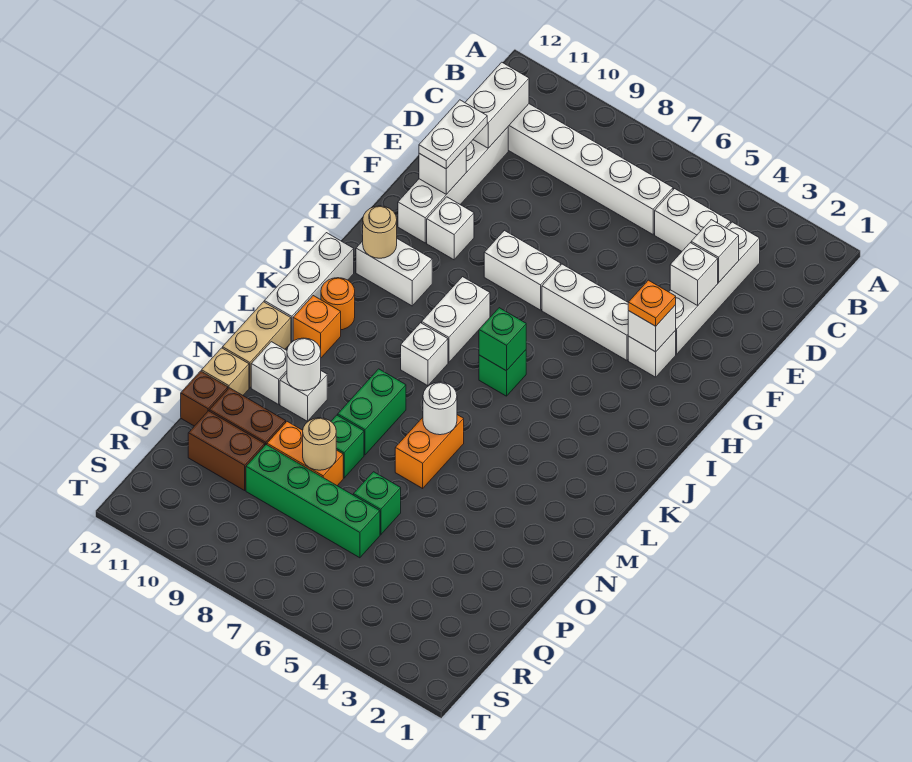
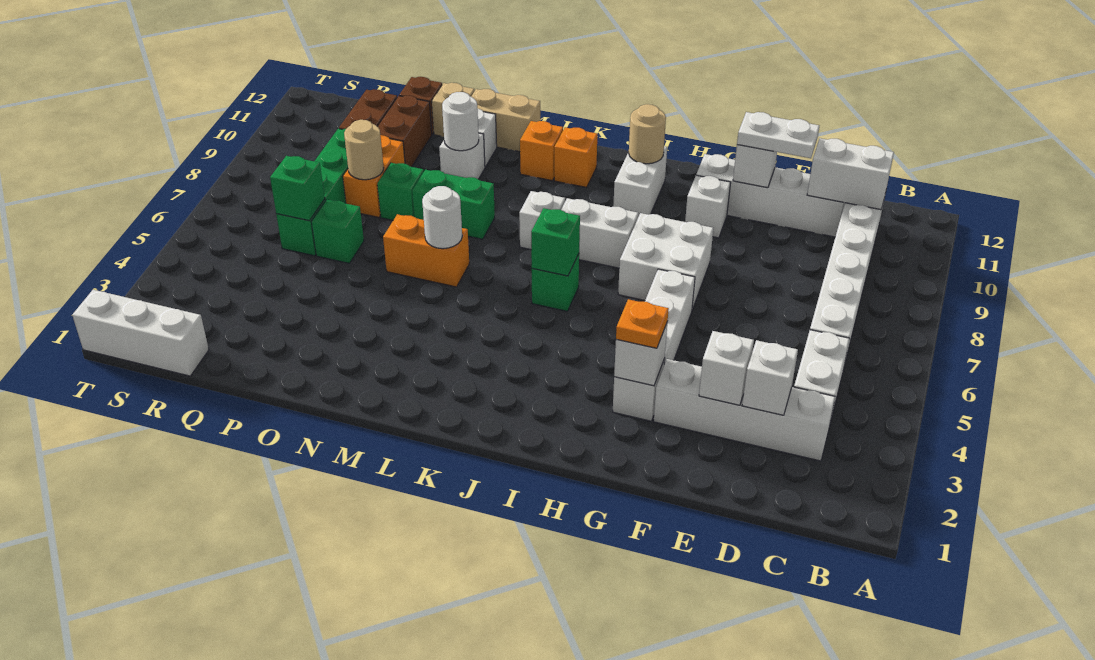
white 1x2 brick [484,230,561,310] -> white 2x2 brick [618,213,713,310]
white 1x3 brick [264,233,354,342] -> white 1x3 brick moved to [72,290,209,376]
orange 1x1 round brick [321,278,355,330] -> orange 1x1 brick [554,127,597,187]
none -> green 1x1 brick [270,156,325,221]

